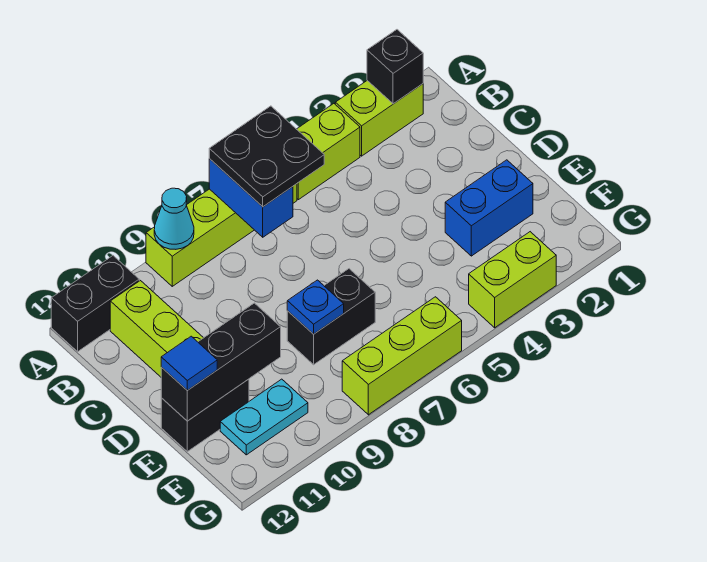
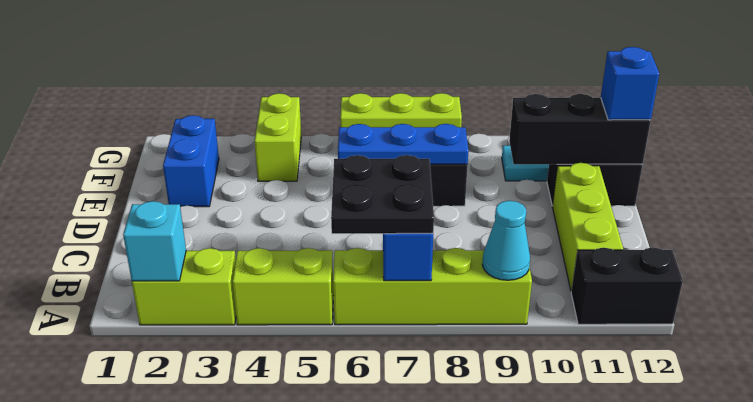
black 1x1 brick [367,30,423,104] -> cyan 1x1 brick [123,201,186,281]
blue 1x2 brick [445,160,533,256] -> blue 1x2 brick turned to [163,115,219,207]
blue 1x1 plate [287,280,344,334] -> blue 1x3 plate [338,124,468,164]
blue 1x1 tile [161,336,217,390] -> blue 1x1 brick [601,47,659,120]
lime 1x2 brick [469,232,556,328] -> lime 1x2 brick turned to [255,93,301,181]

